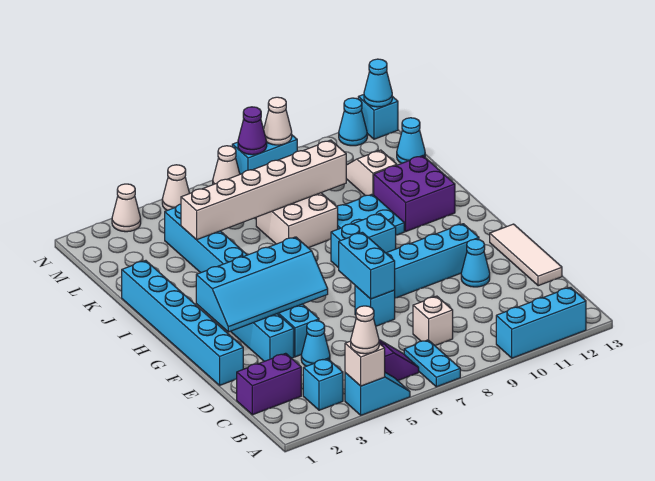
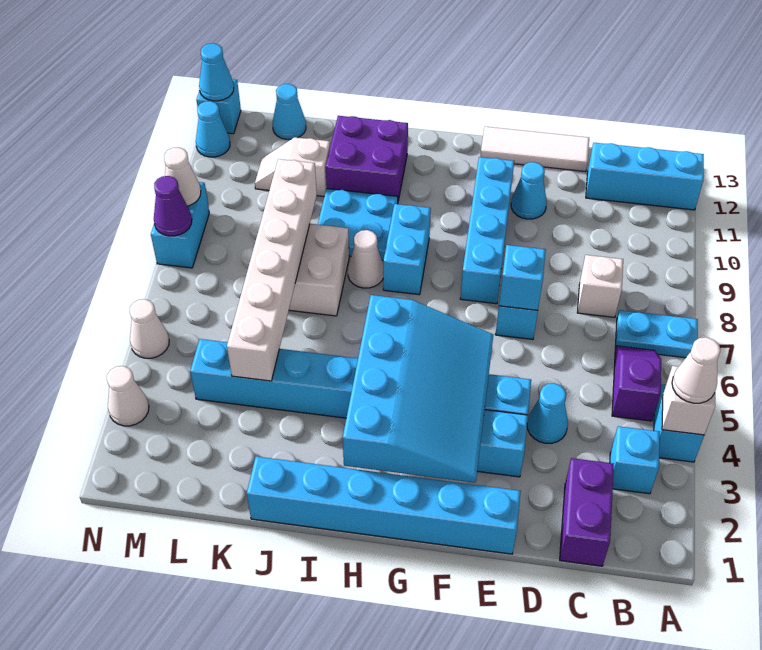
cyan 1x3 brick [496,287,586,358] -> cyan 1x3 brick turned to [586,143,704,210]
cyan 1x2 brick [339,232,395,299] -> cyan 1x1 brick [499,245,546,310]
cyan 2x4 slope [196,237,328,332] -> cyan 3x4 slope [343,295,493,483]
white 1x1 cone [213,146,240,185] -> white 1x1 cone moved to [348,230,383,288]

